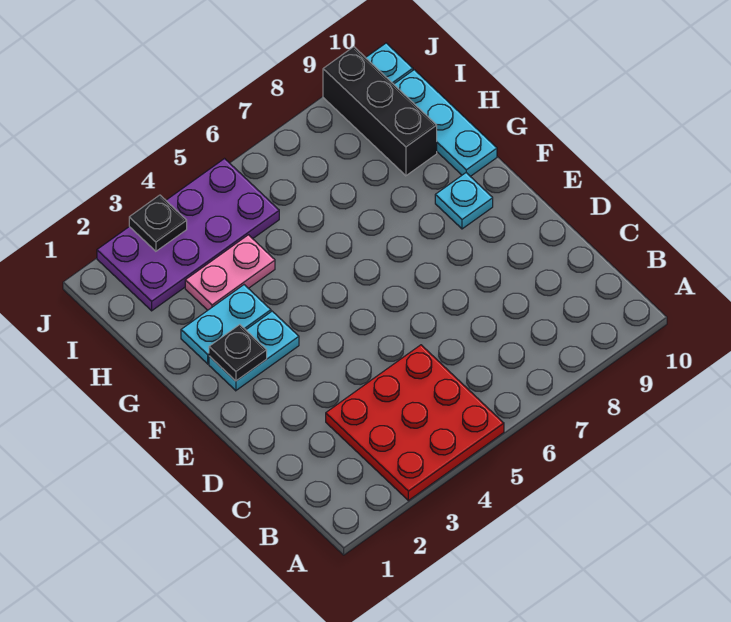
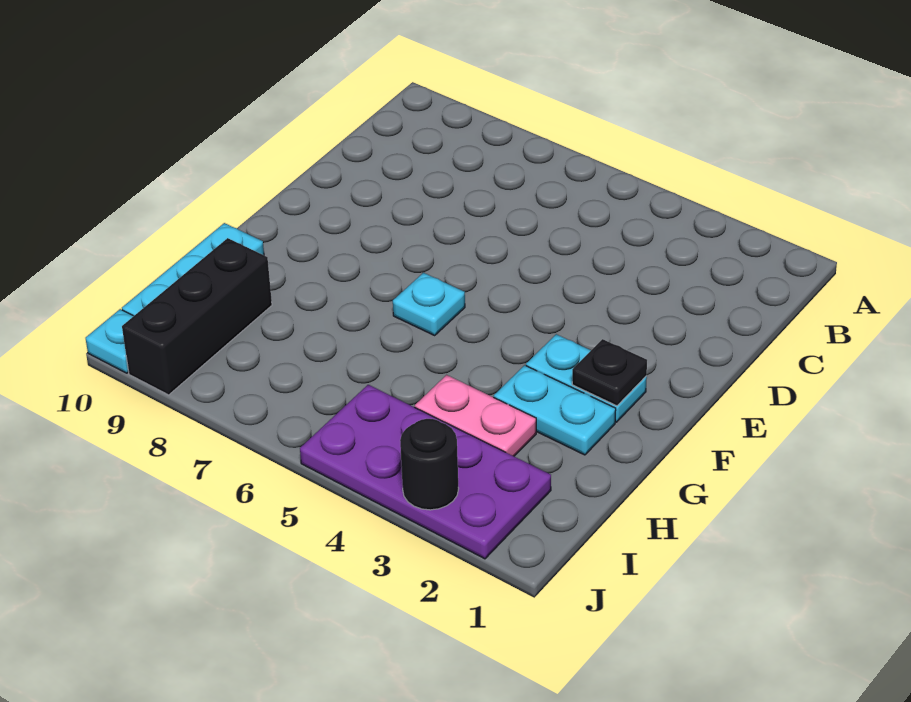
red 3x3 plate [326,345,504,501] -> none
cyan 1x1 plate [435,173,493,229] -> cyan 1x1 plate moved to [393,273,465,335]
black 1x1 plate [129,195,187,251] -> black 1x1 round brick [400,419,459,510]

